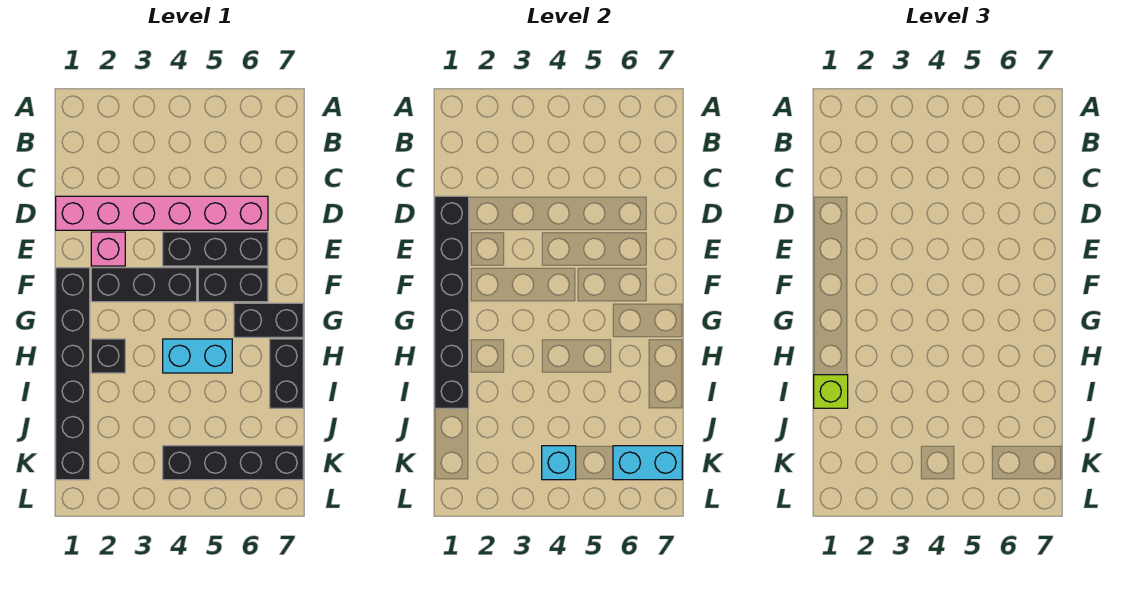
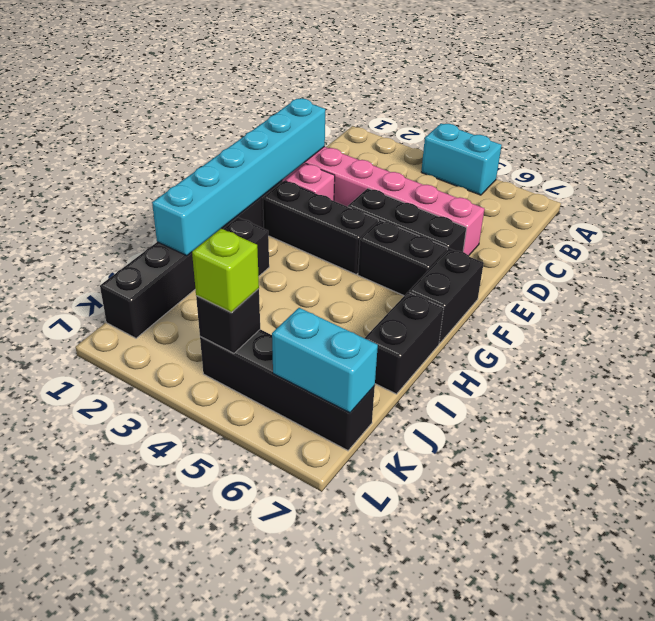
black 1x6 brick [435,196,469,408] -> cyan 1x6 brick [152,98,325,255]
black 1x2 brick [234,303,303,337] -> black 1x2 brick turned to [409,248,484,344]
cyan 1x2 brick [163,339,232,373] -> cyan 1x2 brick moved to [421,123,502,195]
lime 1x1 brick [814,375,848,408] -> lime 1x1 brick moved to [192,228,259,313]
cyan 1x1 brick [542,446,576,480] -> black 1x1 brick [196,289,260,354]

